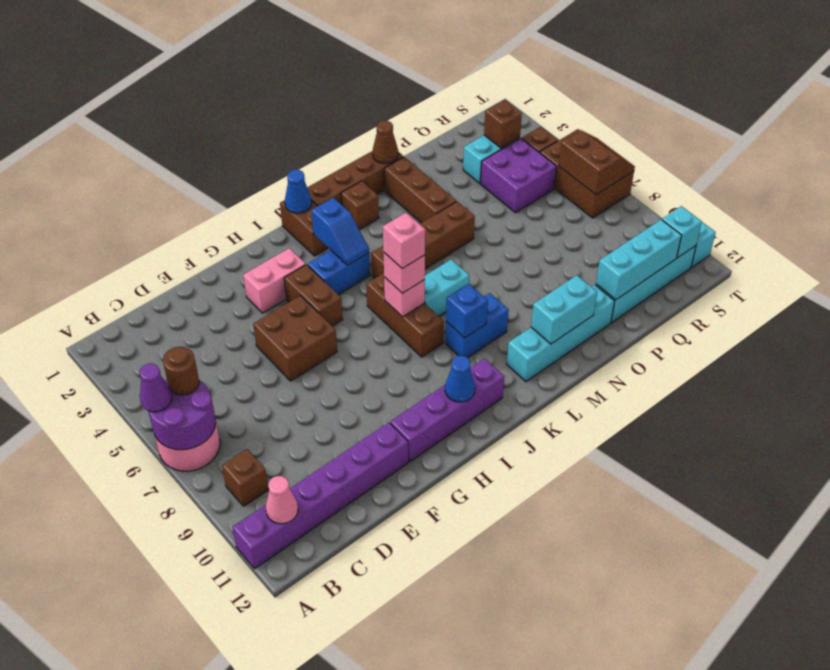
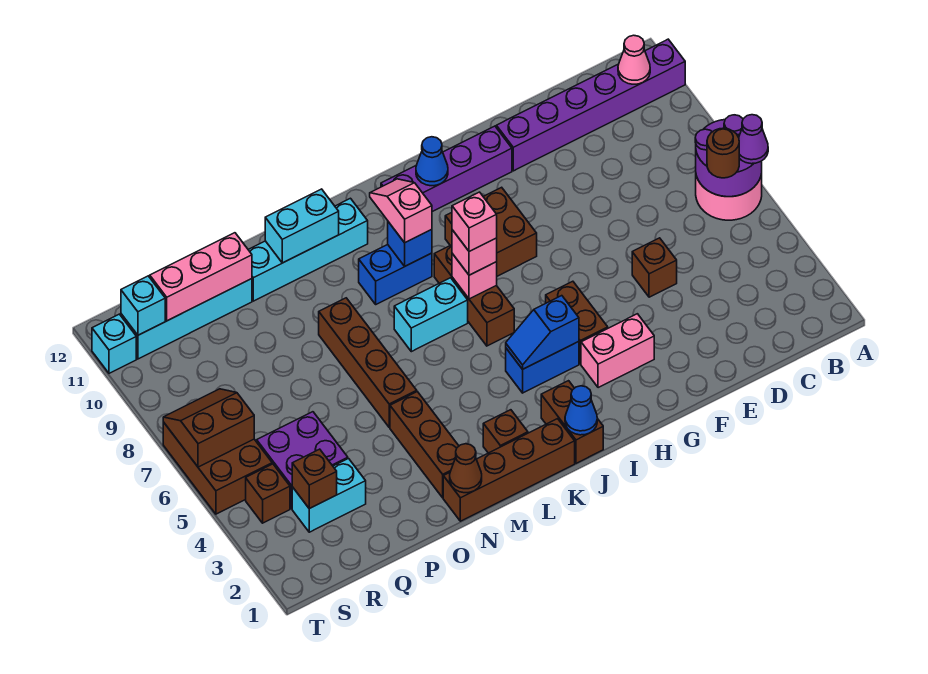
brown 1x1 brick [222,449,269,506] -> brown 1x1 brick moved to [632,238,677,297]
brown 2x2 brick [253,295,337,381] -> brown 2x2 brick moved to [445,187,537,276]
blue 1x2 slope [311,198,369,266] -> blue 1x2 slope turned to [506,296,579,369]
brown 1x4 brick [371,201,475,278] -> brown 1x4 brick turned to [319,298,417,427]
none -> pink 1x2 slope [370,179,432,243]
cyan 1x3 brick [596,220,682,300] -> pink 1x3 brick [150,233,252,321]
brown 2x2 slope [559,130,635,195] -> brown 2x2 slope turned to [163,389,254,467]

